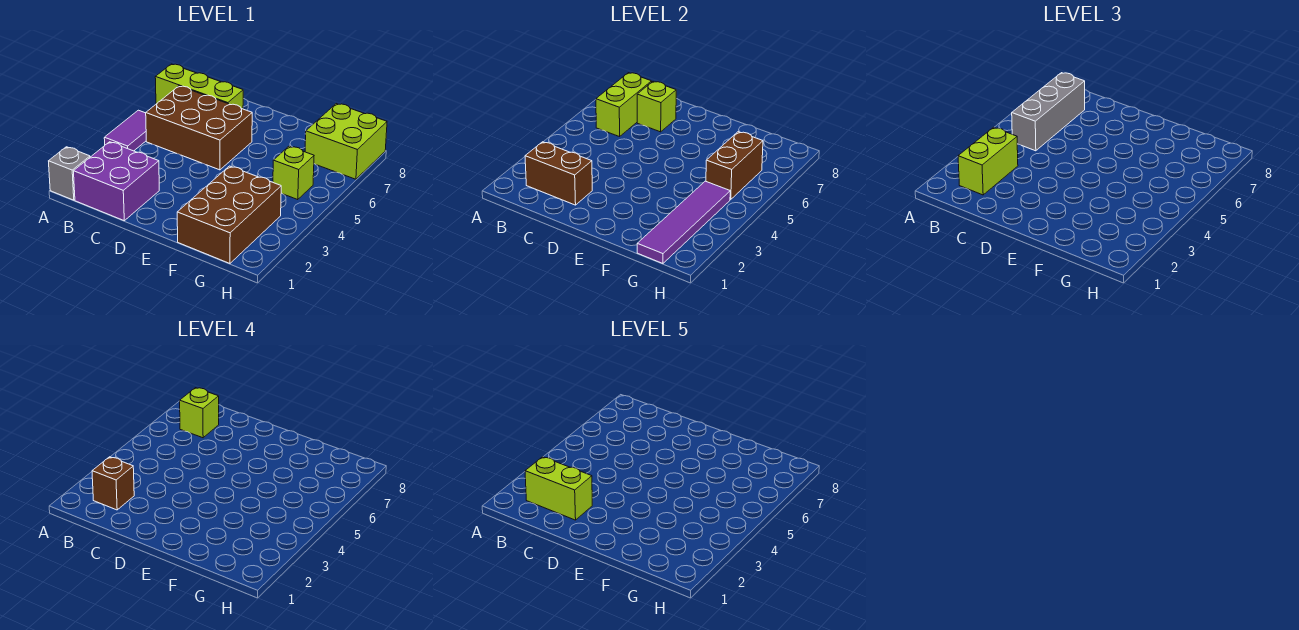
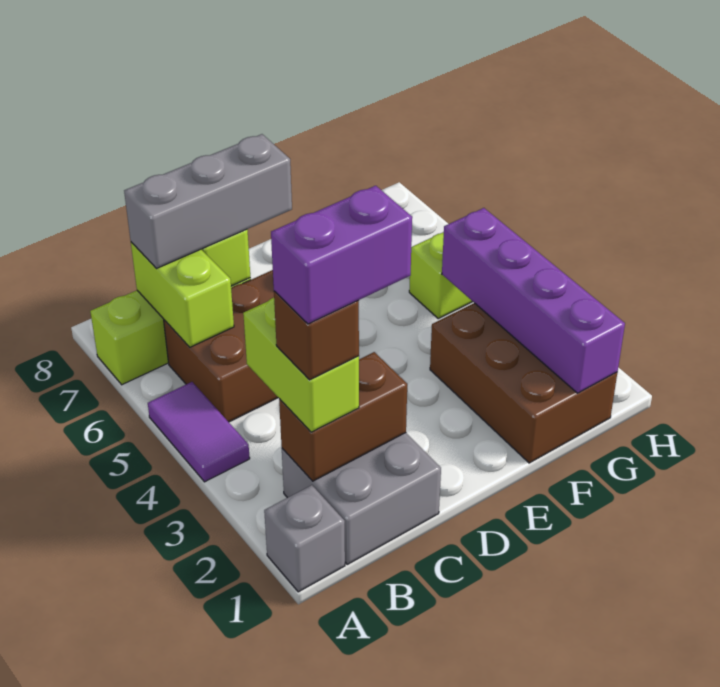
purple 2x2 brick [74,142,159,221] -> grey 2x2 brick [282,433,441,564]
lime 1x2 brick [525,457,592,520] -> purple 1x2 brick [271,186,412,324]
grey 1x3 brick [1012,73,1085,151] -> grey 1x3 brick turned to [124,134,292,269]
lime 1x1 brick [180,388,219,438] -> none
purple 1x4 tile [637,181,730,263] -> purple 1x4 brick [442,208,625,393]
brown 1x2 brick [706,132,763,200] -> none
lime 2x2 brick [305,104,387,179] -> none

